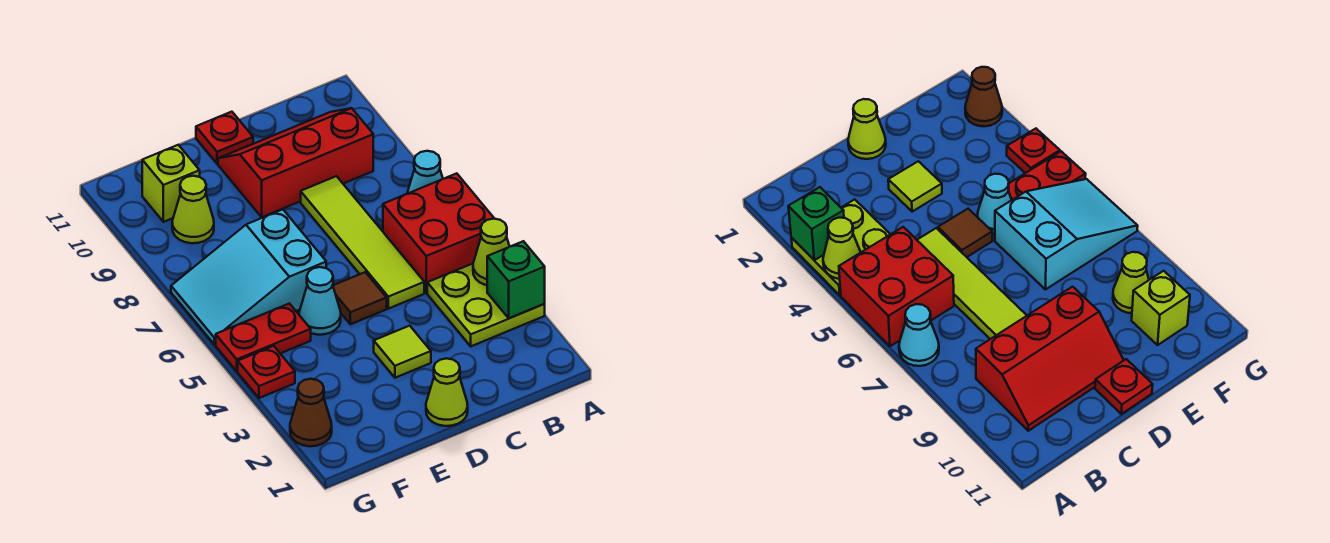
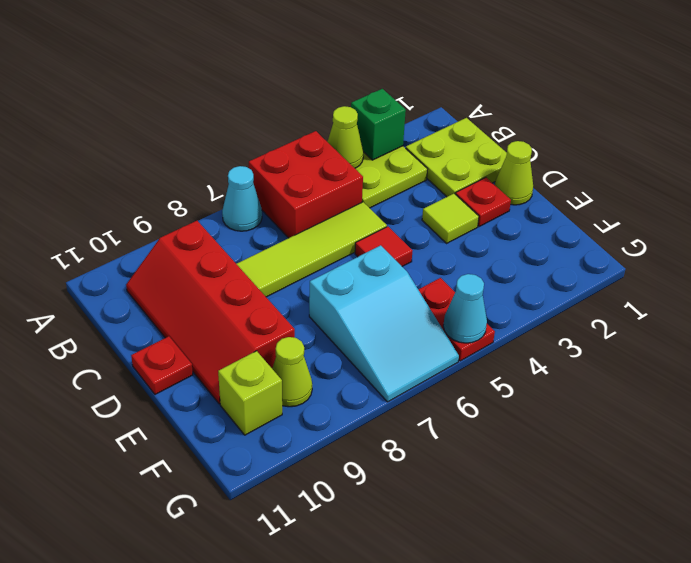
none -> lime 2x2 plate [406,118,507,197]
red 2x3 slope [218,108,373,217] -> red 2x4 slope [126,221,295,404]
brown 1x1 tile [333,272,387,324] -> red 1x1 tile [355,227,412,266]
cyan 1x1 cone [299,267,341,335] -> cyan 1x1 cone moved to [443,274,487,343]
brown 1x1 cone [290,379,332,446] -> none
red 1x1 plate [238,346,295,398] -> red 1x1 plate moved to [455,178,511,227]

